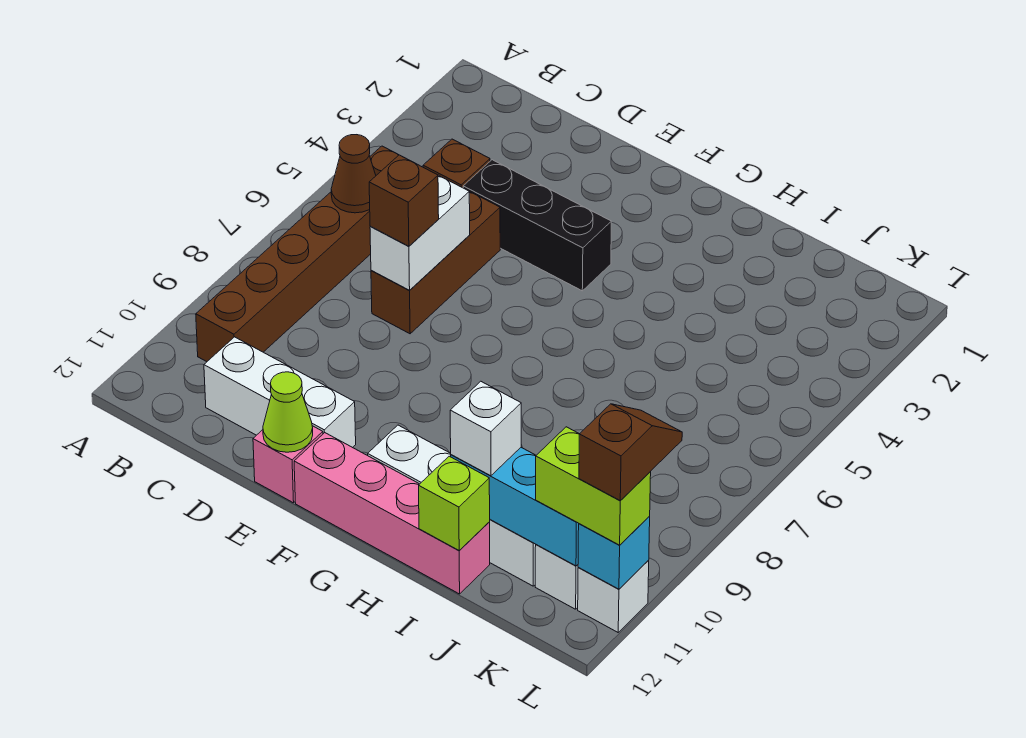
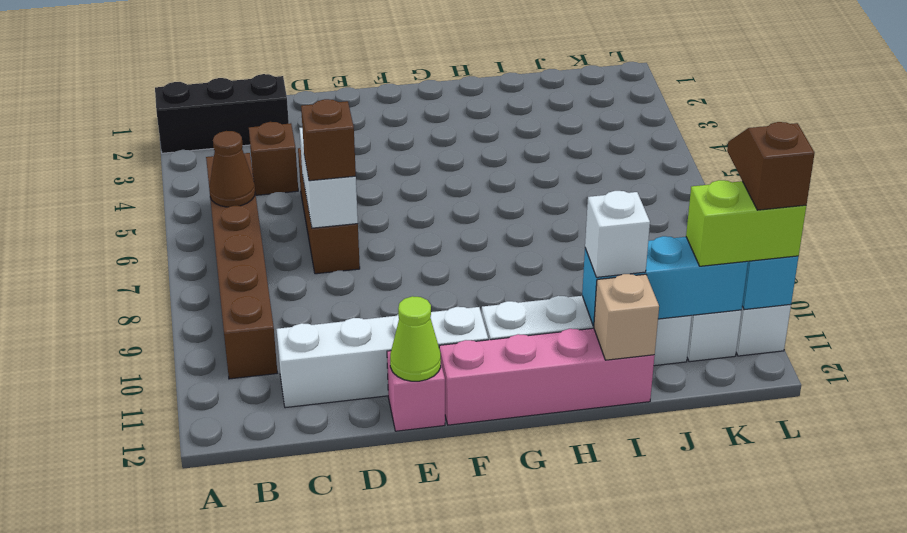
white 1x3 brick [204,337,356,448] -> white 1x4 brick [276,307,488,408]
black 1x3 brick [463,160,611,291] -> black 1x3 brick moved to [155,74,289,153]
lime 1x1 brick [419,456,490,551] -> tan 1x1 brick [594,274,659,360]

